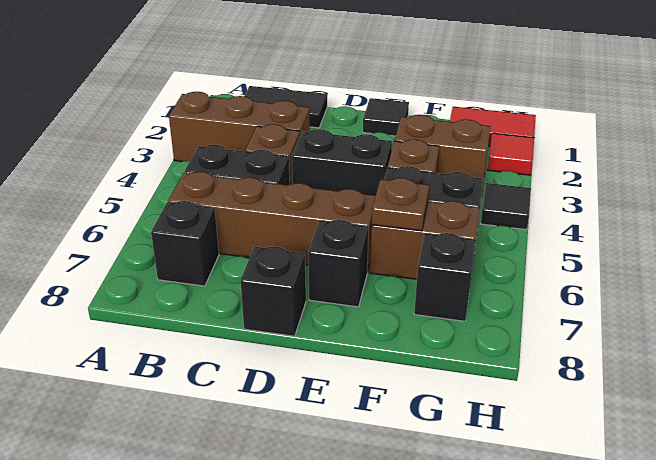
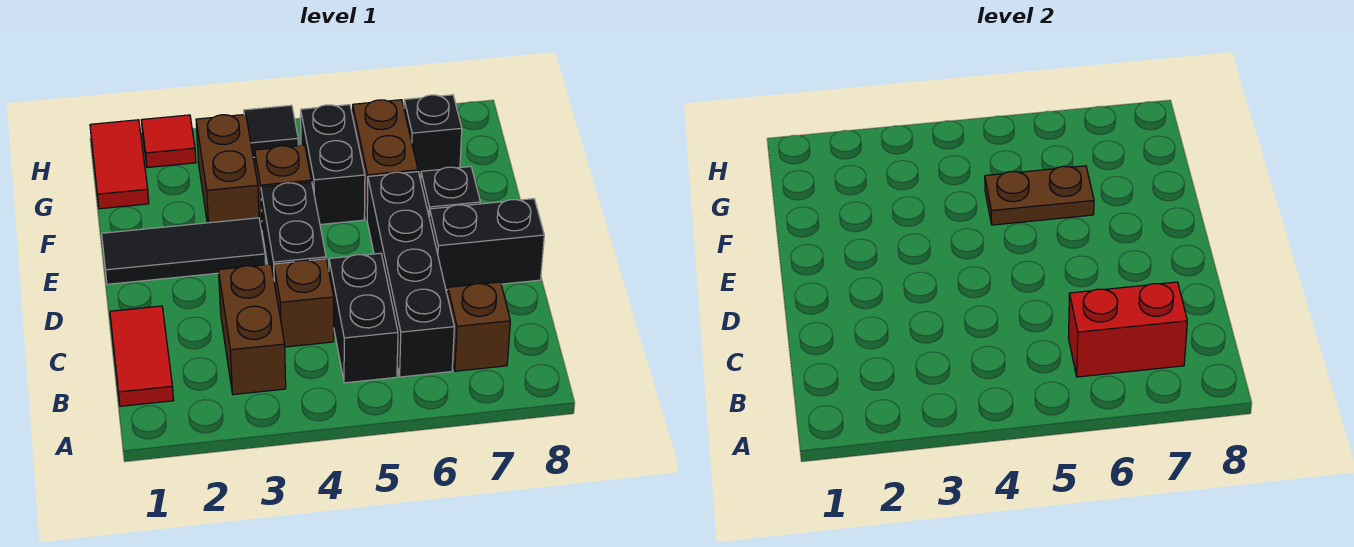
brown 1x3 brick [169,92,310,161] -> brown 1x2 brick [219,264,286,395]
black 1x2 tile [244,86,327,128] -> red 1x2 tile [110,306,174,406]
brown 1x4 brick [168,172,376,273] -> black 1x4 brick [367,172,454,377]
none -> red 1x2 brick [1068,282,1187,377]
black 1x1 brick [151,201,219,286] -> brown 1x1 brick [448,282,510,371]
black 1x1 brick [241,247,306,336] -> black 1x2 brick [429,199,544,290]
black 1x1 tile [363,98,409,136] -> black 1x3 tile [102,218,266,284]
brown 1x1 plate [372,178,429,231] -> brown 1x2 plate [985,166,1094,225]

